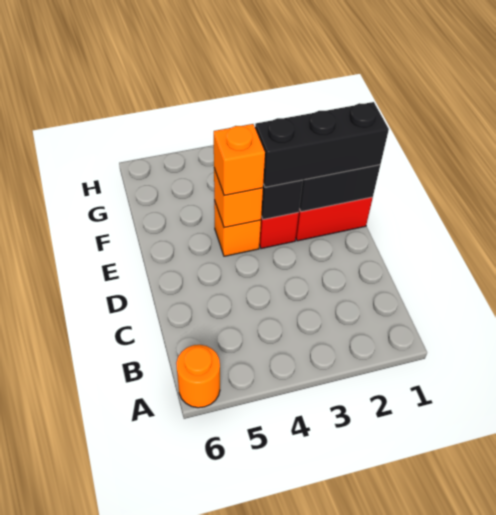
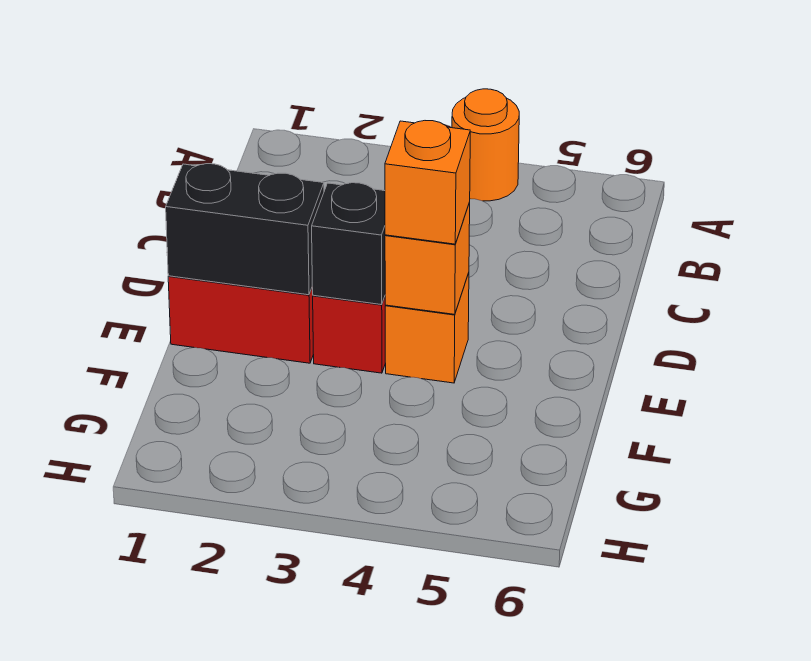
orange 1x1 round brick [176,345,220,408] -> orange 1x1 round brick moved to [452,89,519,201]
black 1x3 brick [255,102,389,187] -> none

